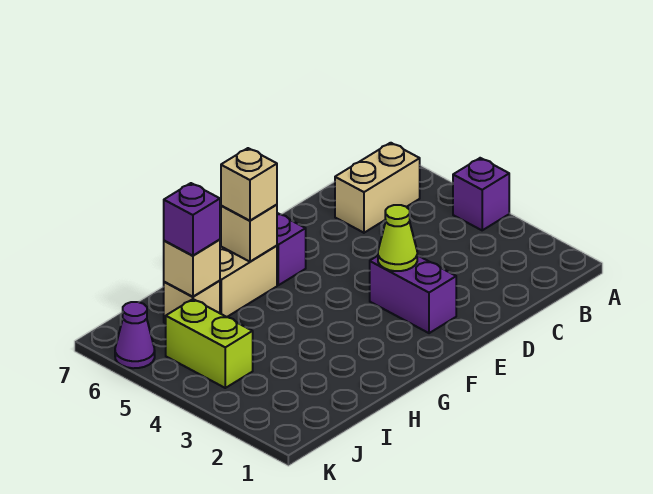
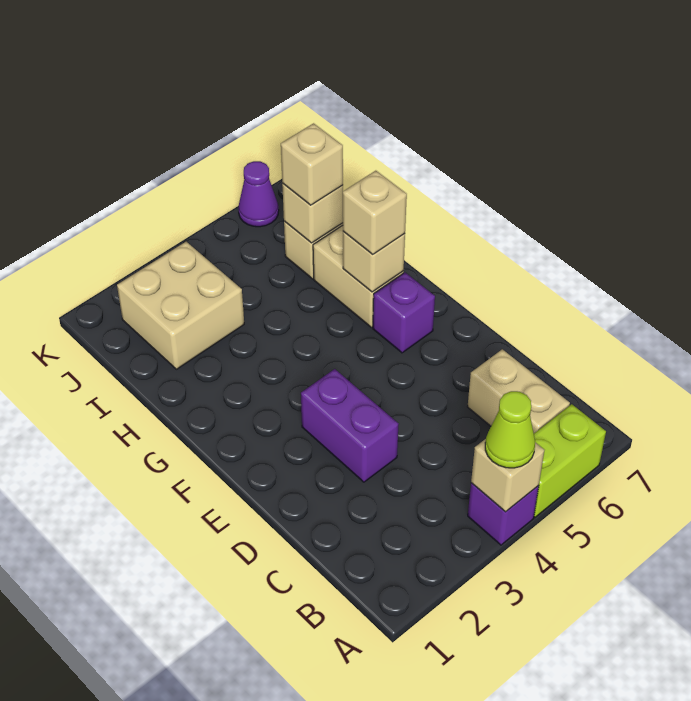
none -> tan 1x1 brick [471,439,544,512]
purple 1x2 brick [370,255,456,333] -> purple 1x2 brick turned to [301,369,398,482]
lime 1x1 cone [378,205,417,271] -> lime 1x1 cone moved to [485,391,535,468]
none -> tan 2x2 brick [117,242,244,369]
purple 1x1 brick [164,183,220,256] -> tan 1x1 brick [281,123,343,205]
lime 1x2 brick [166,299,253,388] -> lime 1x2 brick moved to [534,404,606,517]

